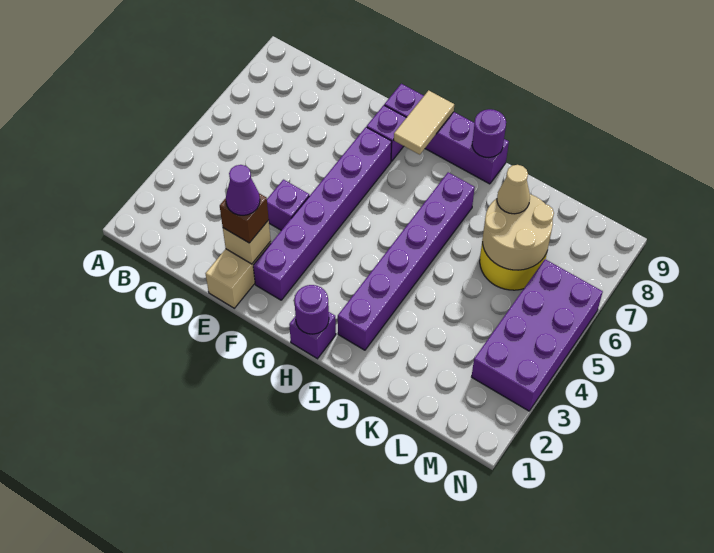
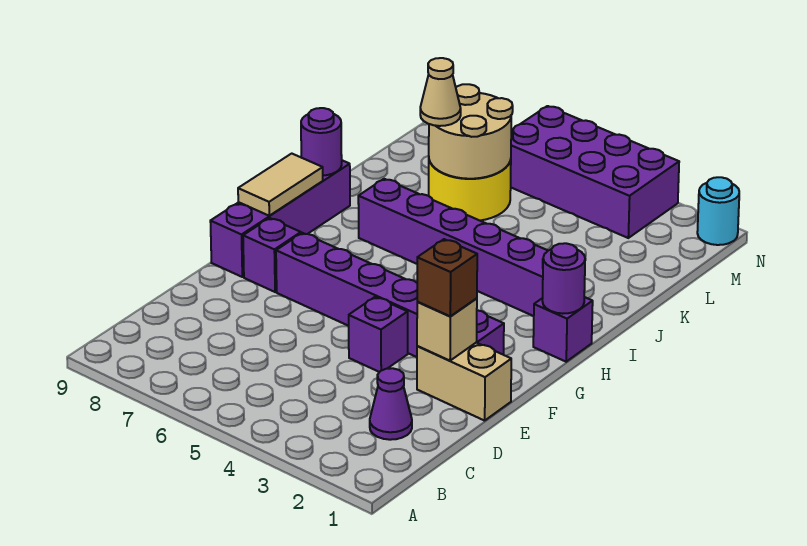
purple 1x1 cone [226,165,260,215] -> purple 1x1 cone moved to [370,368,412,440]
tan 1x2 tile [394,90,454,155] -> tan 1x2 tile turned to [238,154,323,216]
none -> cyan 1x1 round brick [697,177,739,245]

